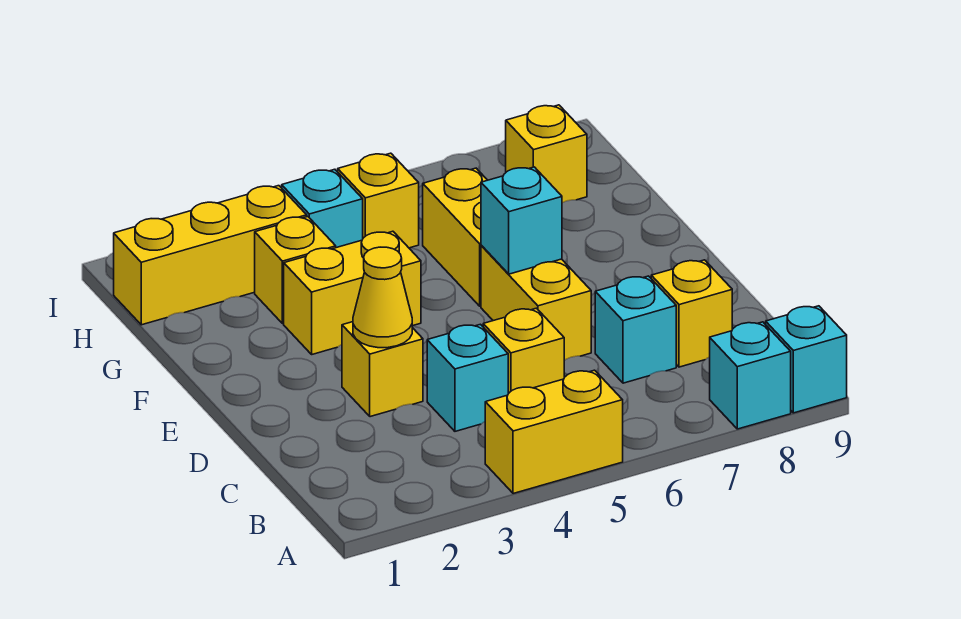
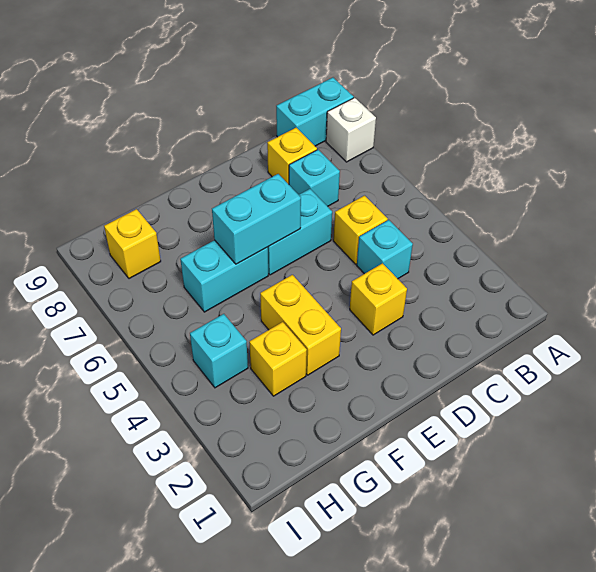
yellow 1x2 brick [485,370,623,494] -> none
cyan 1x1 brick [710,322,791,429] -> white 1x1 brick [326,98,376,162]
cyan 1x1 brick [766,306,847,413] -> cyan 1x2 brick [276,78,354,146]
yellow 1x1 cone [353,247,412,348] -> none
yellow 1x2 brick [481,245,591,361] -> cyan 1x2 brick [268,189,332,275]
cyan 1x1 brick [481,167,562,274] -> cyan 1x2 brick [212,174,301,264]
yellow 1x2 brick [423,168,487,306] -> cyan 1x2 brick [180,240,268,312]
yellow 1x3 brick [114,186,307,325] -> none
yellow 1x1 brick [338,153,419,248] -> none

